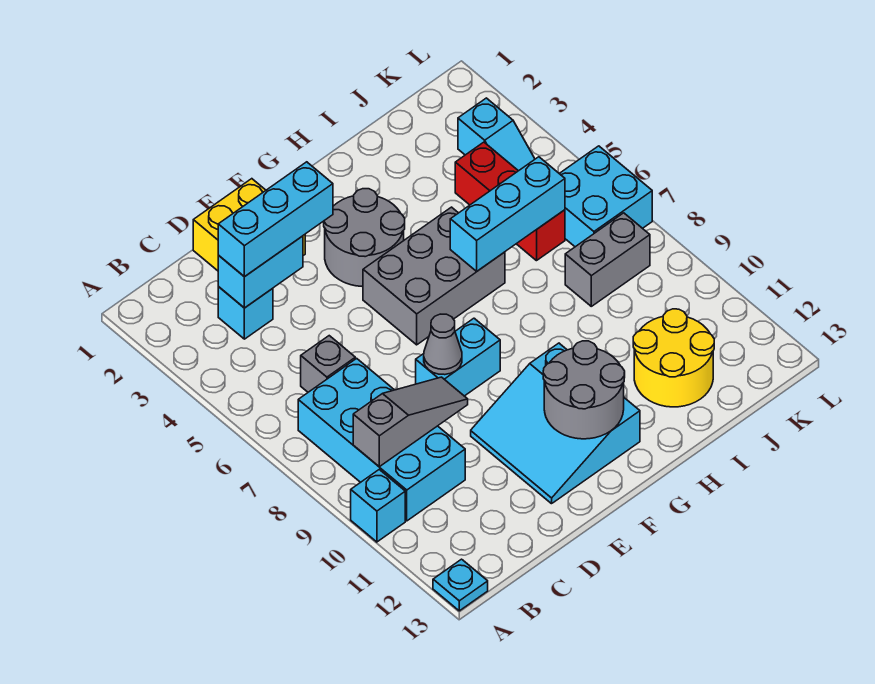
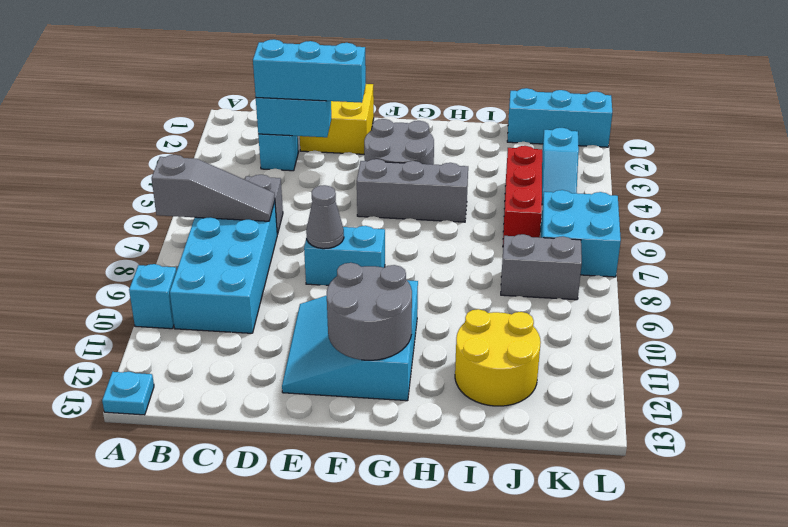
grey 1x3 slope [353,377,468,467] -> grey 1x3 slope moved to [152,155,275,221]
grey 2x3 brick [363,207,505,345] -> grey 1x3 brick [357,159,468,222]
cyan 1x3 brick [450,157,565,271] -> cyan 1x3 brick moved to [507,88,612,147]

